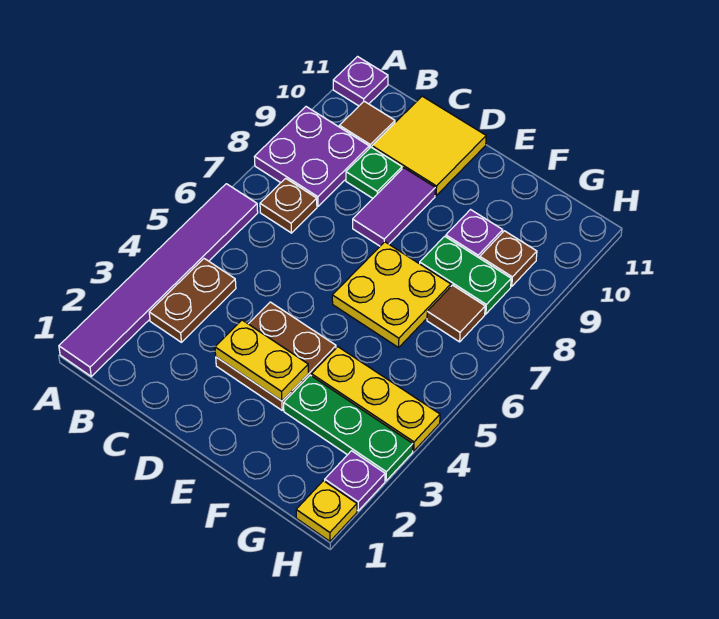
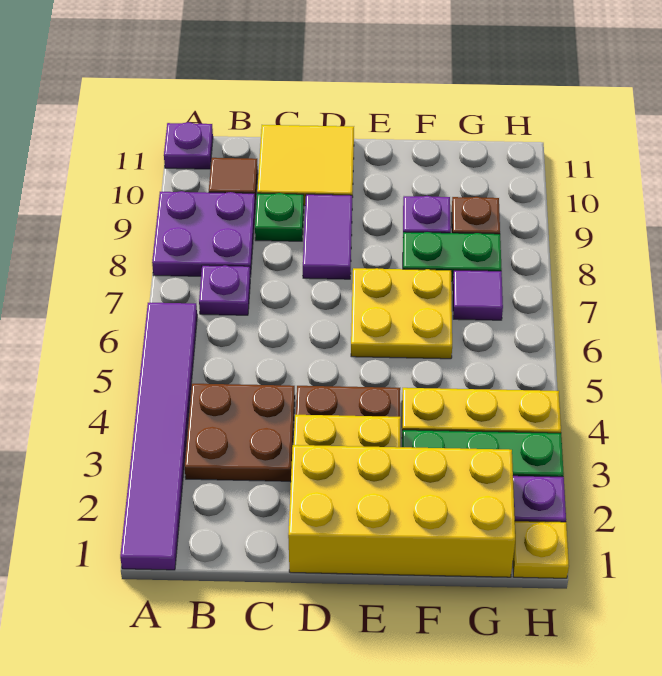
brown 1x2 plate [149,259,236,342] -> brown 2x2 plate [185,384,295,481]
brown 1x1 plate [260,178,317,233] -> purple 1x1 plate [199,265,250,315]
none -> yellow 2x4 brick [288,445,515,577]
brown 1x1 tile [427,285,485,342] -> purple 1x1 tile [453,270,503,320]

